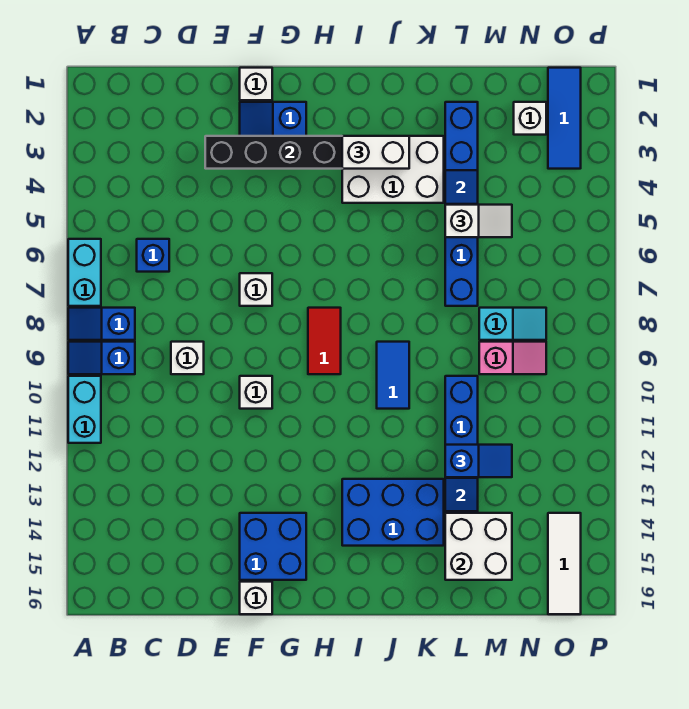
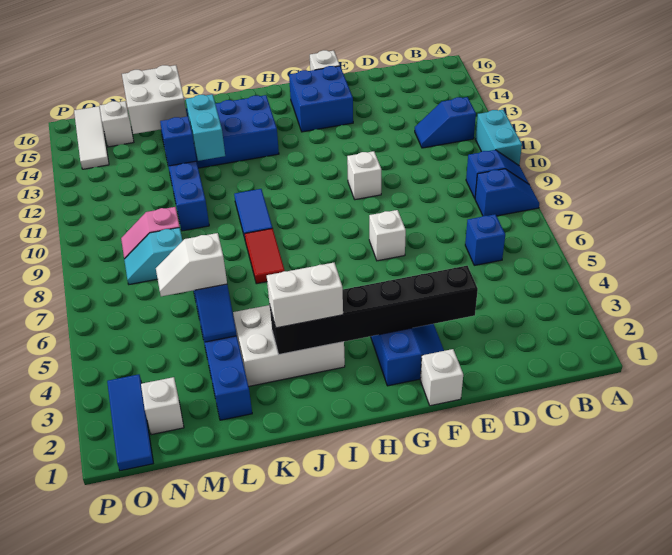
cyan 1x2 brick [68,239,101,306] -> cyan 1x2 brick moved to [186,94,225,161]
white 1x1 brick [171,342,204,374] -> white 1x1 brick moved to [100,101,134,147]
red 1x2 tile [308,308,341,374] -> red 1x2 tile moved to [245,228,285,284]
blue 1x2 slope [445,445,512,477] -> blue 1x2 slope moved to [415,97,476,148]

